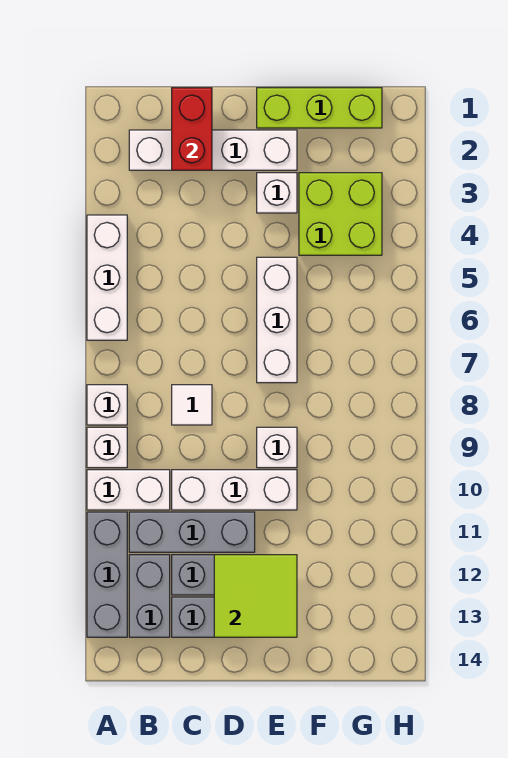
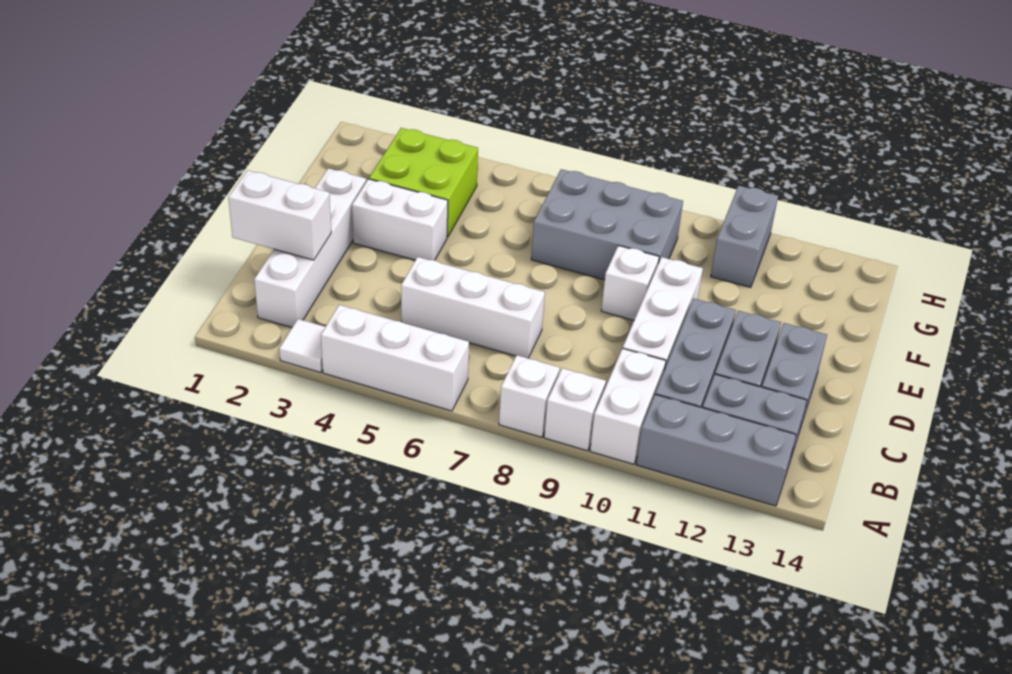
red 1x2 brick [172,88,212,170] -> white 1x2 brick [228,170,331,260]
white 1x1 tile [172,385,212,425] -> white 1x1 tile moved to [279,319,325,373]
lime 2x2 tile [214,555,297,637] -> none
lime 1x3 brick [257,88,382,128] -> none
white 1x1 brick [257,173,297,213] -> white 1x2 brick [352,179,448,260]
white 1x3 brick [257,257,297,383] -> white 1x3 brick moved to [401,257,545,358]
none -> grey 2x3 brick [531,169,683,280]
none -> grey 1x2 brick [711,186,778,287]

